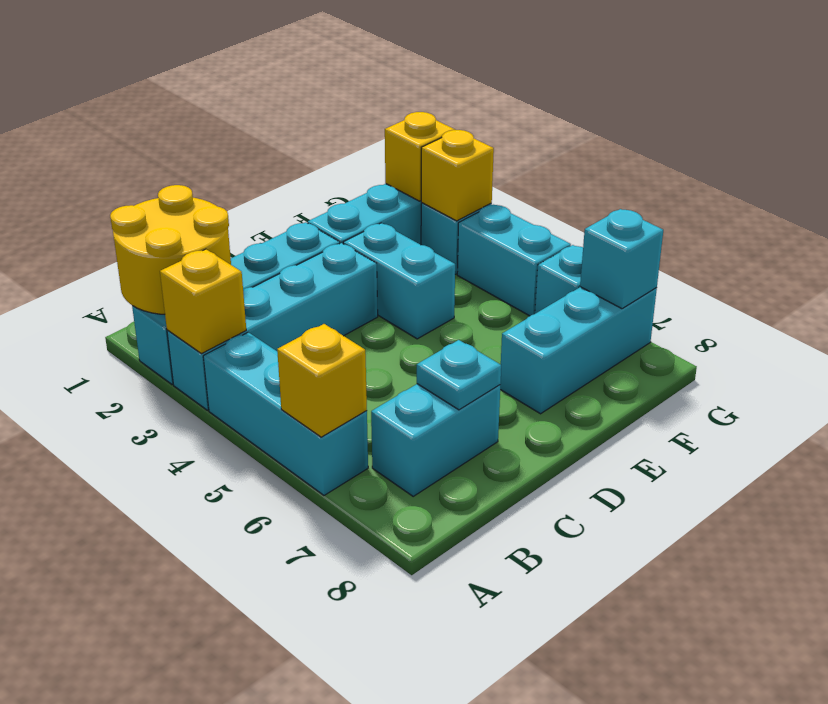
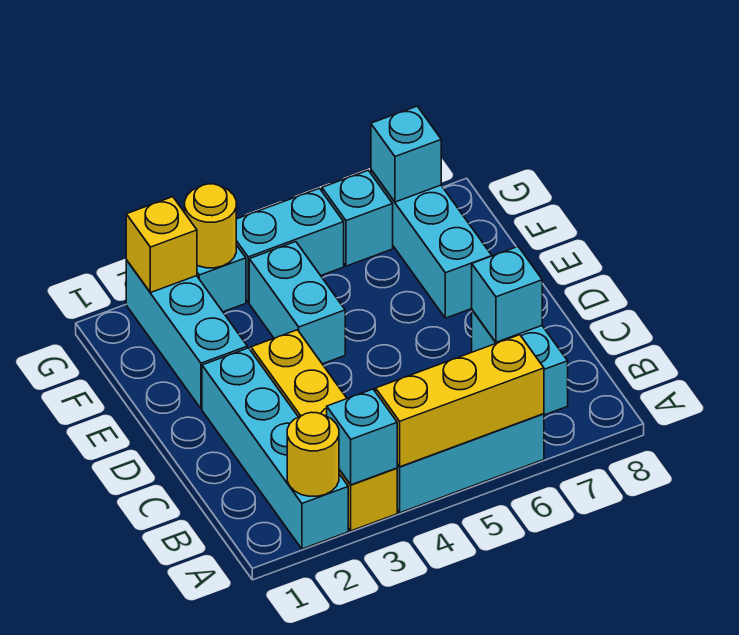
yellow 2x2 round brick [110,185,231,314] -> yellow 1x1 round brick [287,412,339,496]
cyan 1x4 brick [167,243,378,410] -> yellow 1x4 brick [251,330,397,531]
yellow 1x1 brick [160,249,246,354] -> cyan 1x1 brick [327,389,397,485]
yellow 1x1 brick [277,324,367,437] -> yellow 1x3 brick [376,335,544,467]
cyan 1x1 plate [417,340,501,410] -> cyan 1x1 brick [472,247,542,342]
cyan 1x2 brick [343,223,455,339] -> cyan 1x2 brick turned to [249,242,345,364]
yellow 1x1 brick [421,130,494,221] -> yellow 1x1 round brick [185,184,236,268]

